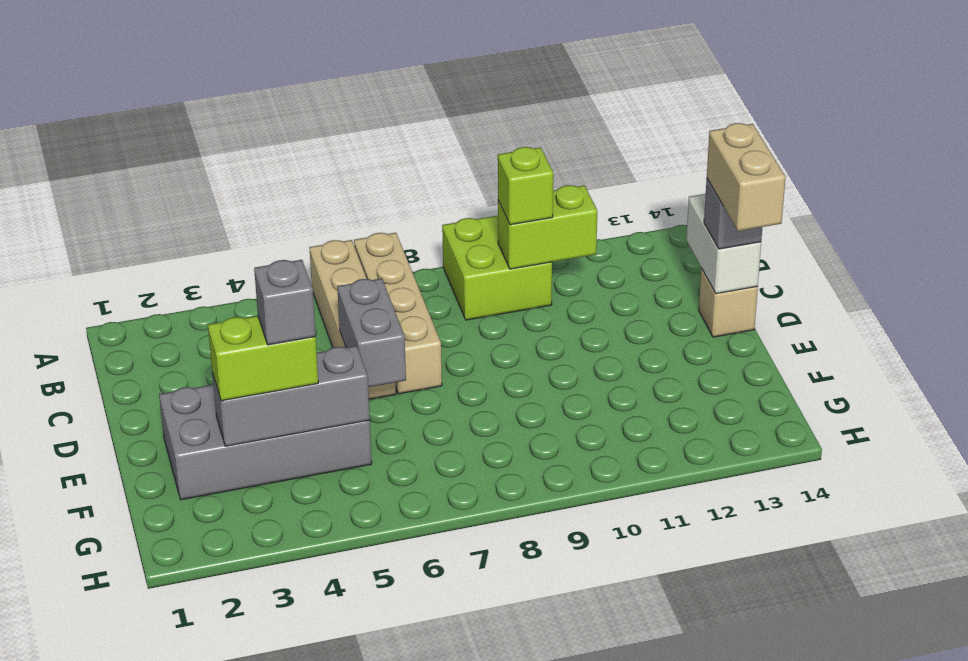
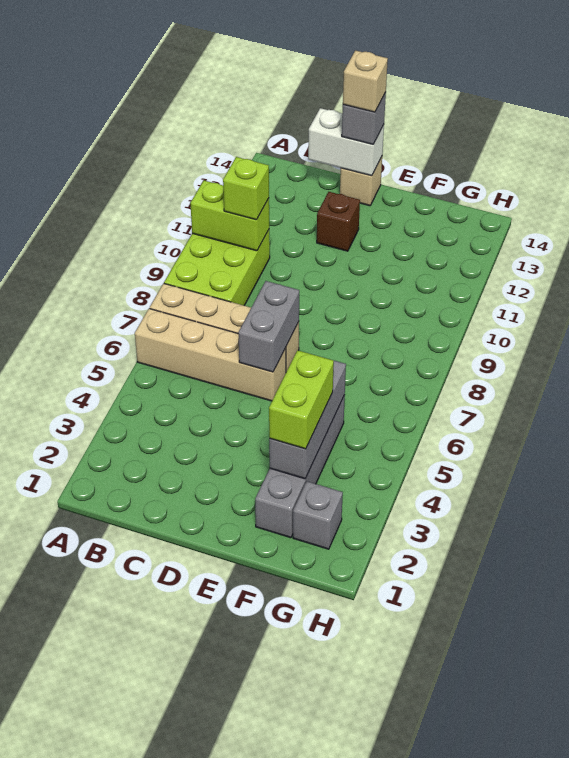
lime 2x2 brick [442,216,552,320] -> lime 2x3 brick [164,230,270,306]
lime 1x2 brick [498,185,597,269] -> lime 1x2 brick turned to [190,181,269,251]
grey 1x2 brick [337,278,406,387] -> grey 1x2 brick turned to [238,281,299,372]
none -> brown 1x1 brick [317,192,360,251]
tan 1x2 brick [707,123,785,231] -> tan 1x1 brick [343,50,388,112]
grey 2x4 brick [159,385,372,500] -> grey 1x4 brick [255,395,345,538]
grey 1x1 brick [254,260,316,345] -> grey 1x1 brick moved to [293,481,343,549]

